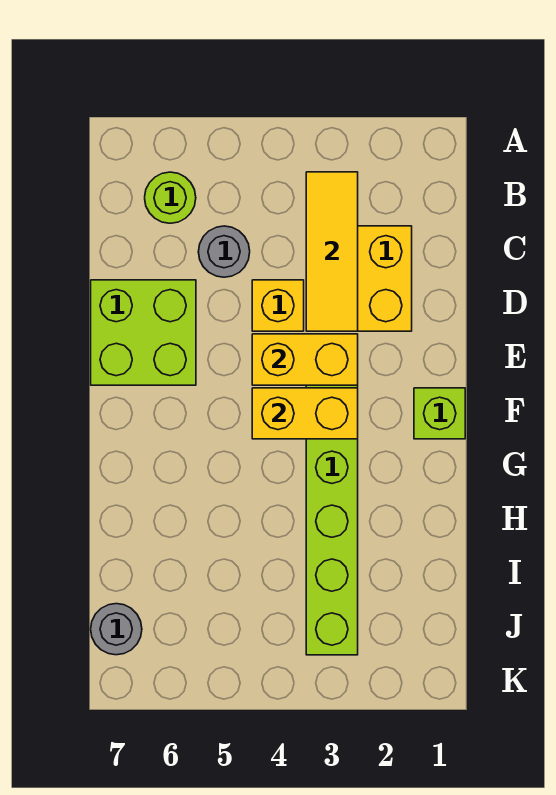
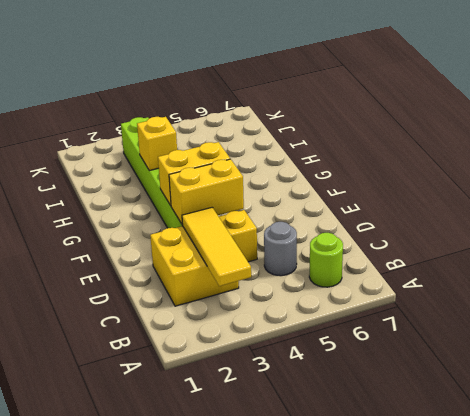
lime 2x2 brick [91,280,196,385] -> none
lime 1x1 brick [414,388,465,439] -> none
none -> yellow 1x1 brick [137,117,177,171]
grey 1x1 round brick [91,604,142,655] -> none

